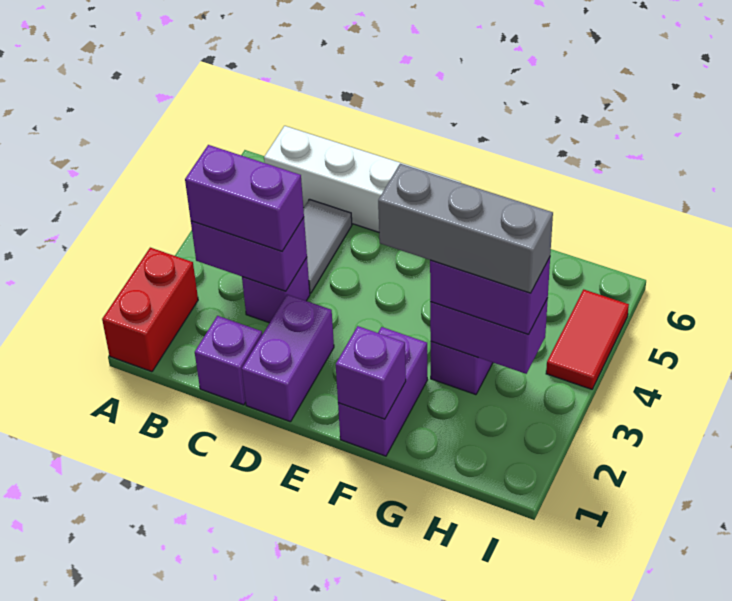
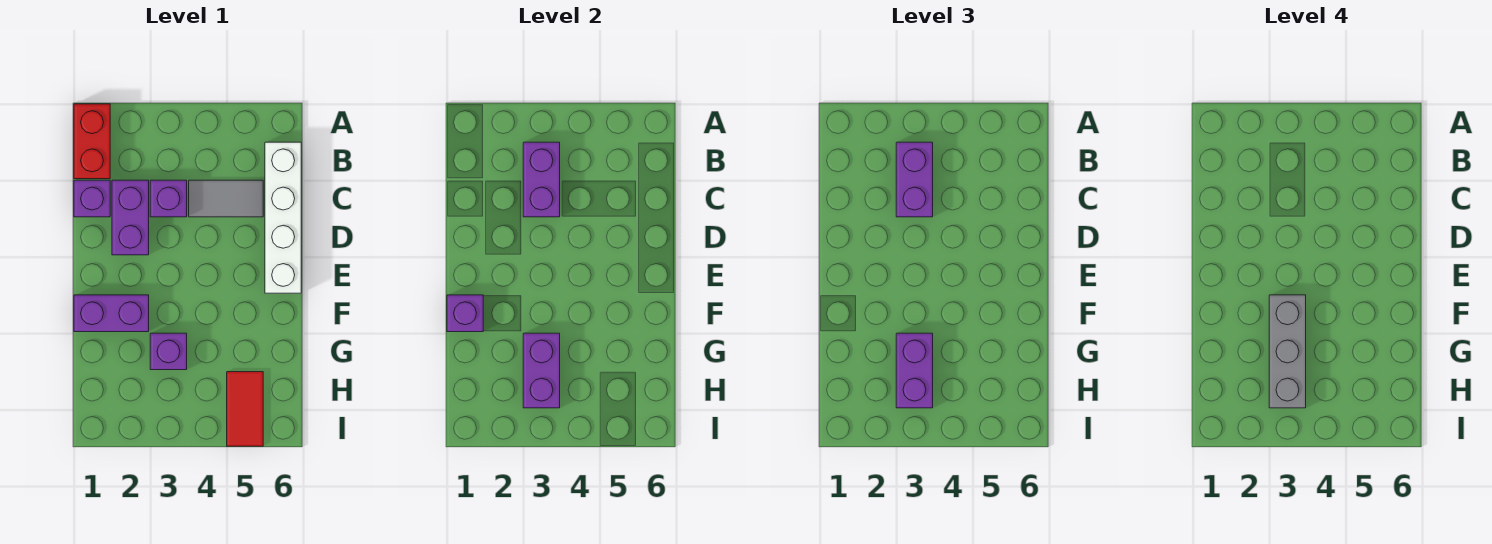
red 1x2 brick [102,248,198,372] -> red 1x2 brick turned to [74,104,110,179]
purple 1x2 brick [242,295,334,422] -> purple 1x2 brick turned to [112,180,149,255]
red 1x2 tile [546,289,629,389] -> red 1x2 tile turned to [227,372,263,446]

